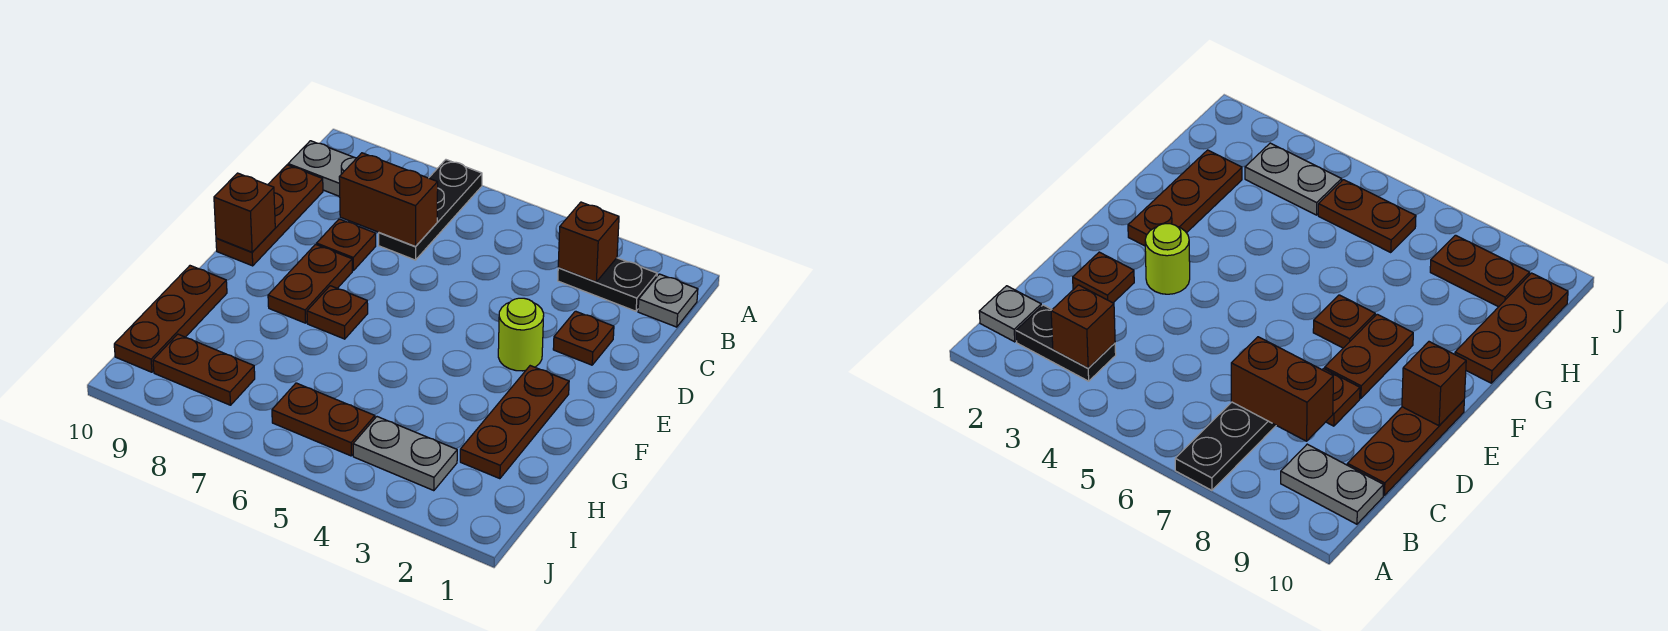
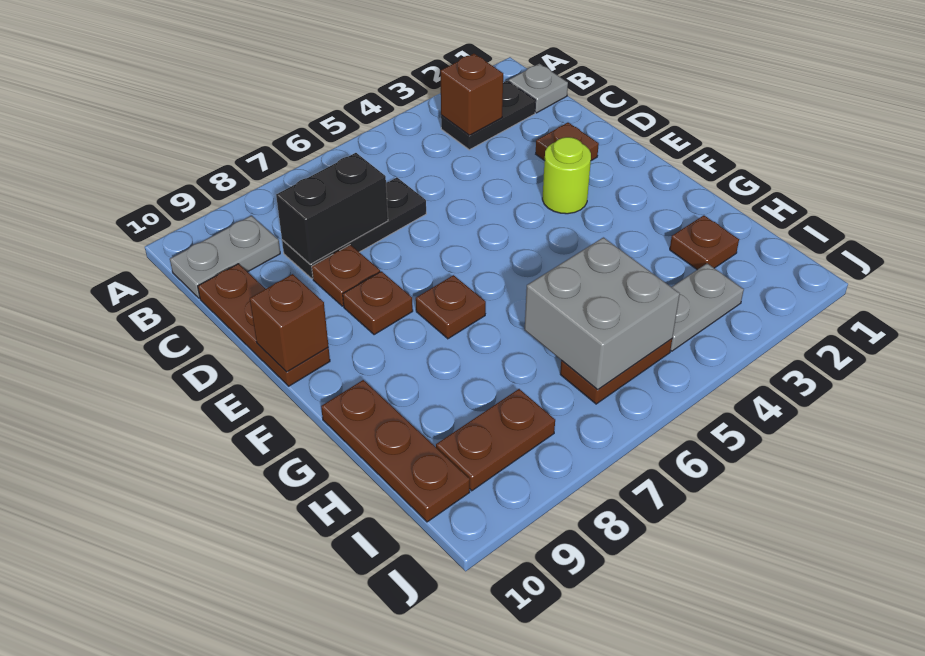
black 1x3 plate [379,160,482,260] -> black 1x3 plate turned to [282,177,426,279]
brown 1x2 brick [339,153,438,247] -> black 1x2 brick [276,153,388,264]
brown 1x2 plate [268,244,352,323] -> brown 1x1 plate [343,271,413,335]
brown 1x3 plate [460,366,569,479] -> brown 1x1 plate [670,215,739,270]
none -> grey 2x2 brick [525,237,680,389]

